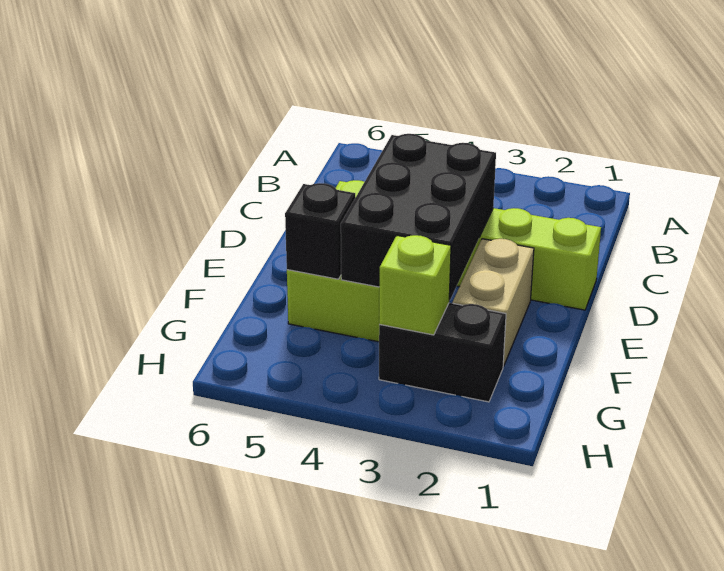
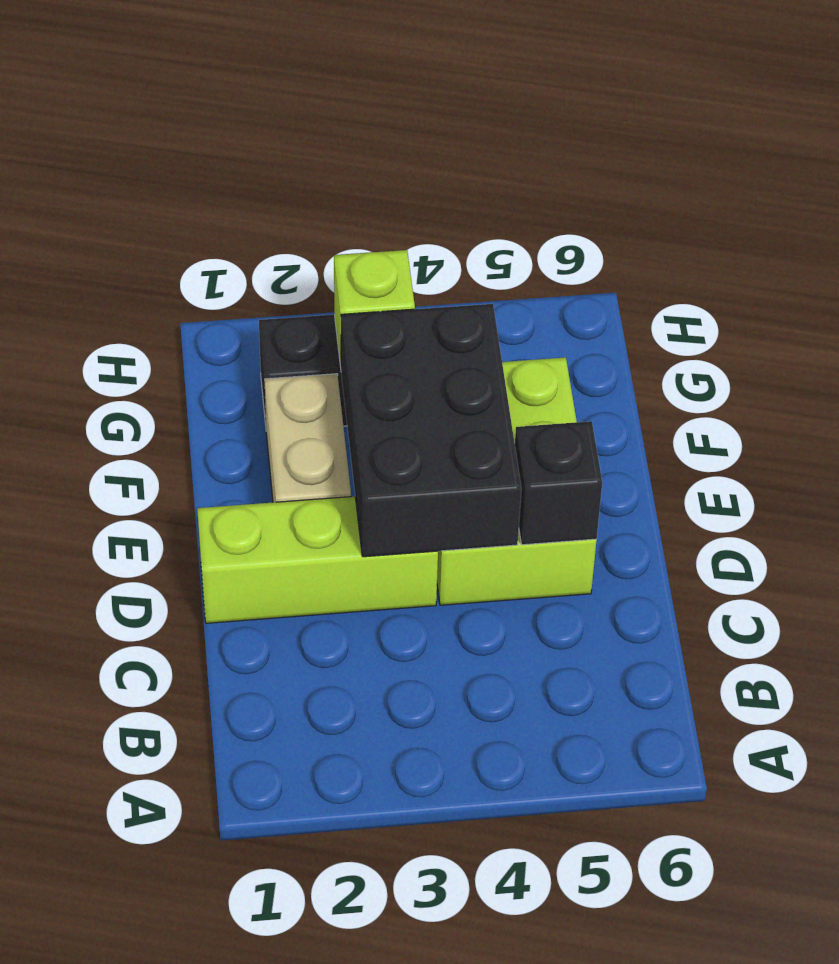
black 1x1 brick [285,183,355,279] -> black 1x1 brick moved to [515,421,602,545]

